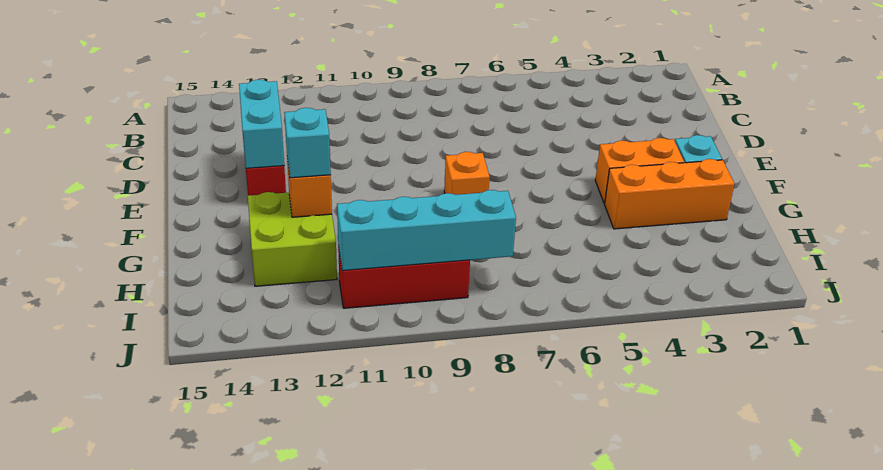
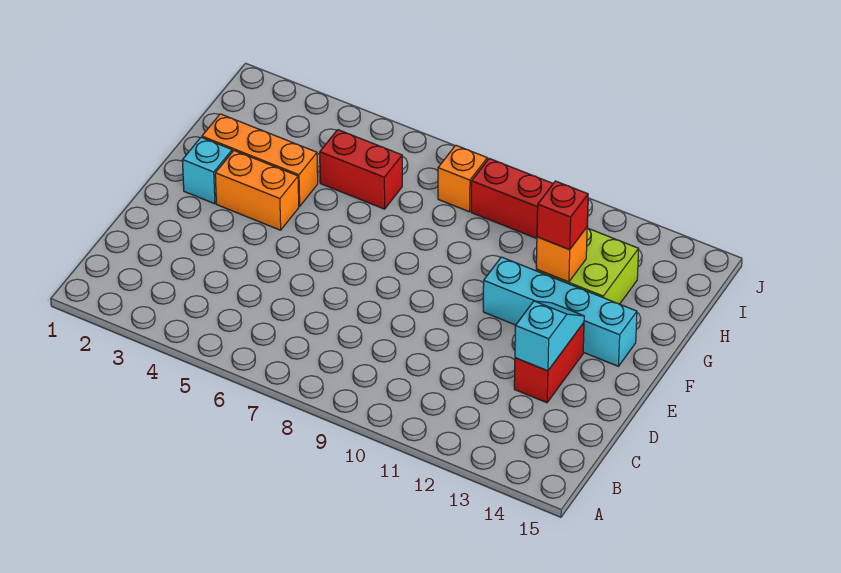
cyan 1x2 brick [239,80,284,168] -> cyan 1x2 slope [515,301,584,371]
orange 1x1 brick [444,152,490,195] -> orange 1x1 brick moved to [438,145,487,212]
cyan 1x1 brick [284,108,331,178] -> red 1x1 brick [537,181,588,250]
none -> red 1x2 brick [320,130,402,209]
cyan 1x4 brick [337,190,516,271] -> cyan 1x4 brick moved to [483,257,637,366]

